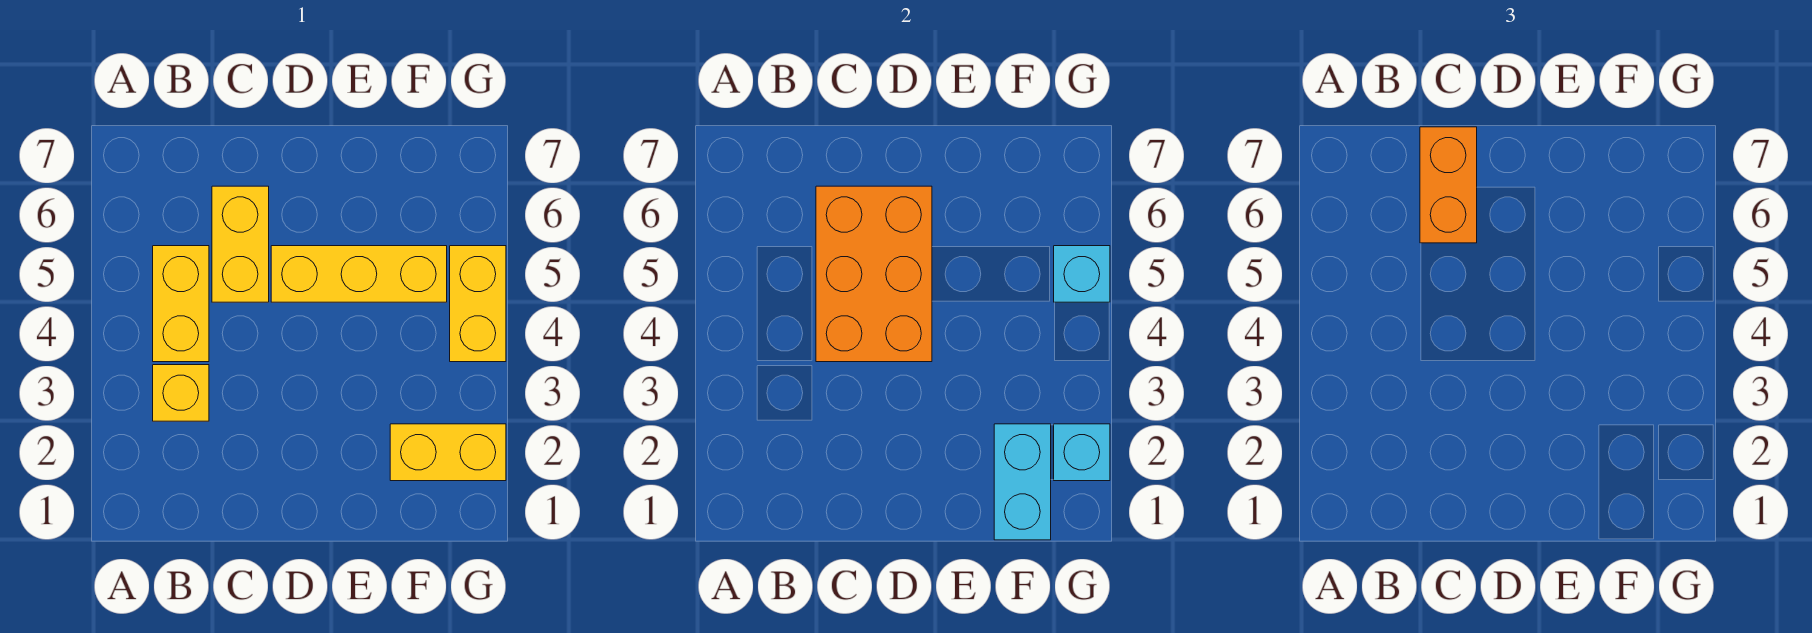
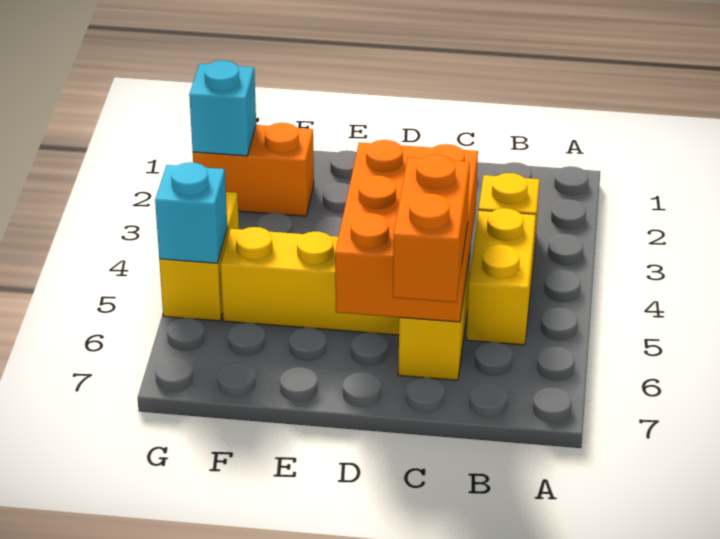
cyan 1x2 brick [994,424,1051,540] -> none
yellow 1x2 brick [390,424,506,481] -> orange 1x2 brick [193,123,314,216]

